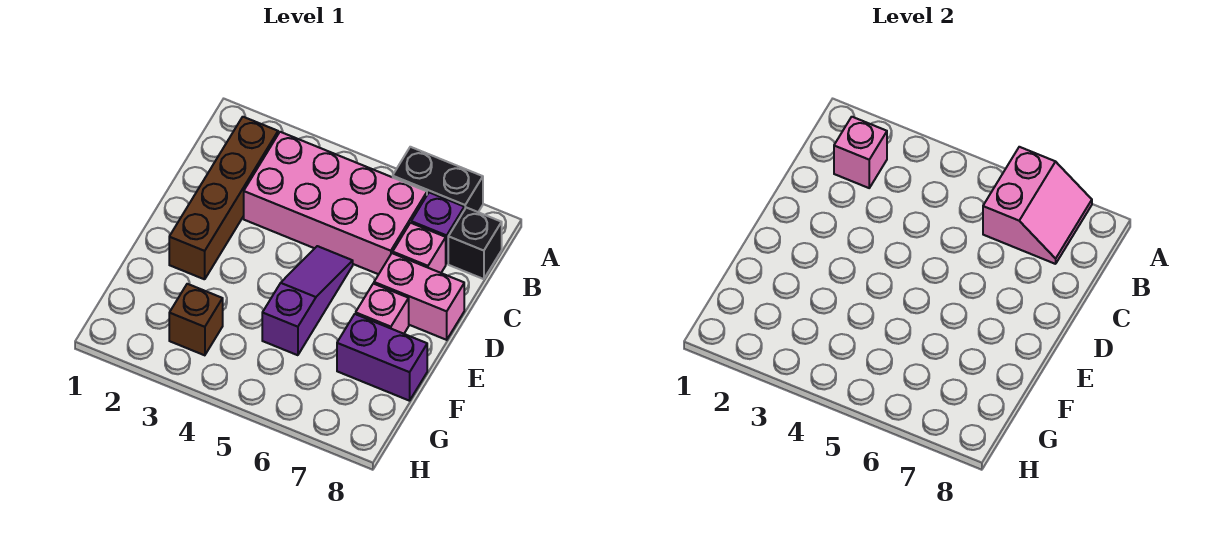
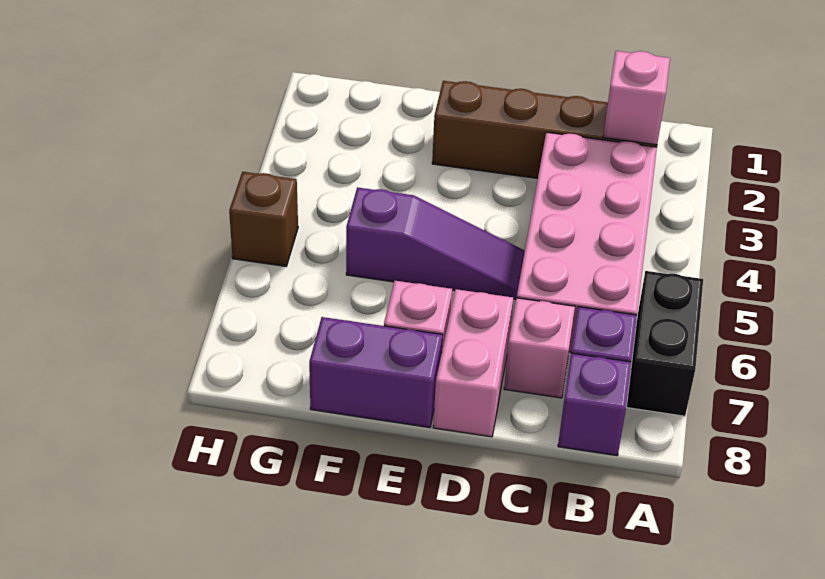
pink 2x2 slope [983,147,1092,264] -> none
black 1x1 brick [448,208,502,279] -> purple 1x1 brick [558,353,631,456]
purple 1x2 brick [337,314,427,401] -> purple 1x2 brick turned to [309,317,442,427]
brown 1x1 brick [169,284,223,355] -> brown 1x1 brick moved to [229,172,298,266]

